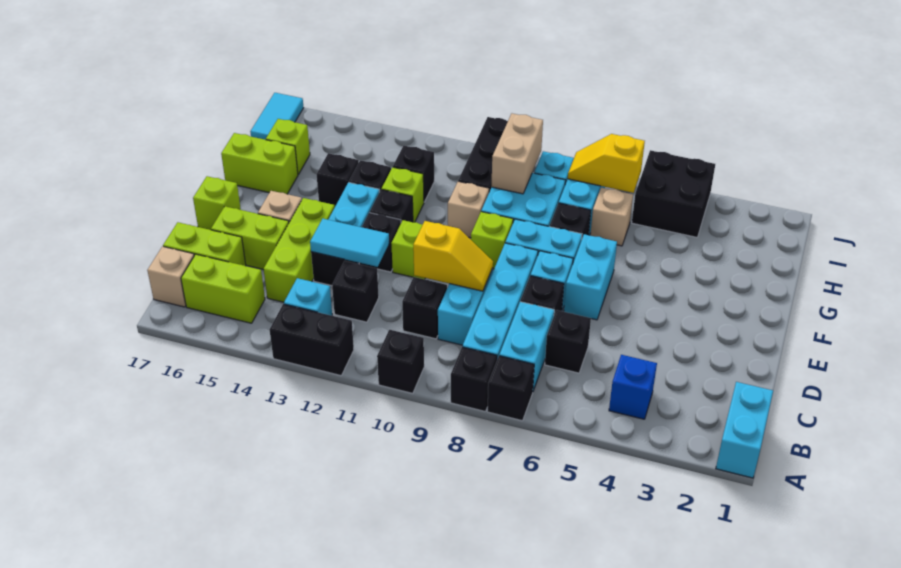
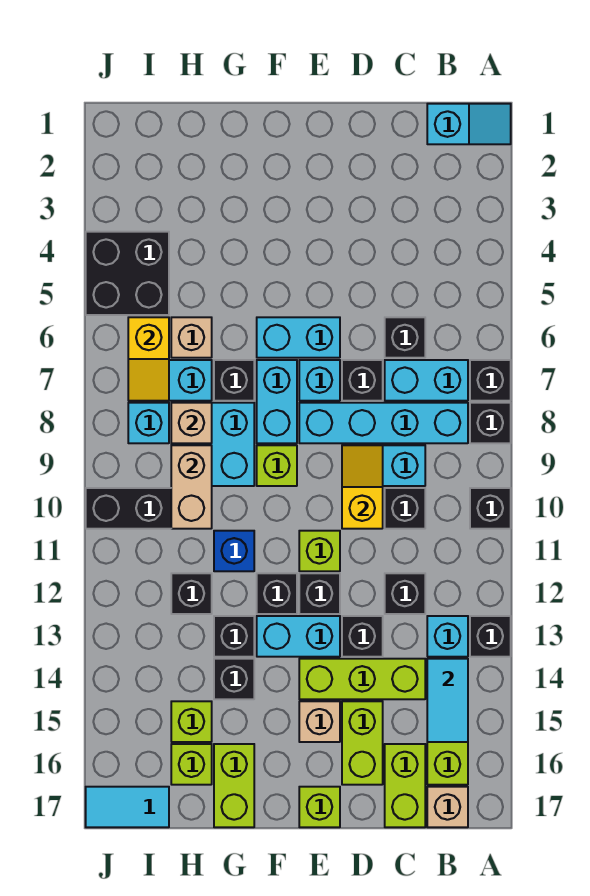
cyan 1x2 brick [716,382,773,478] -> cyan 1x2 slope [427,104,511,144]
black 1x2 brick [269,304,354,376] -> black 1x1 brick [470,616,511,657]
blue 1x1 brick [609,355,657,419] -> blue 1x1 brick moved to [214,531,254,571]
cyan 1x2 tile [310,219,389,267] -> cyan 1x2 tile moved to [427,659,468,742]
tan 1x1 brick [448,181,489,238] -> tan 1x1 brick moved to [171,403,212,443]
lime 1x1 brick [382,167,424,222] -> lime 1x1 brick moved to [171,701,212,742]
tan 1x2 brick [491,114,543,194] -> tan 1x2 brick turned to [171,445,212,529]

